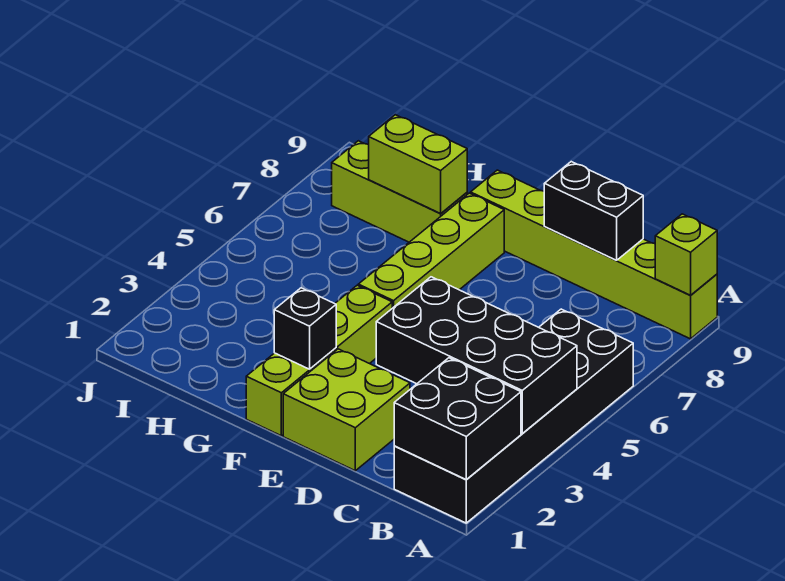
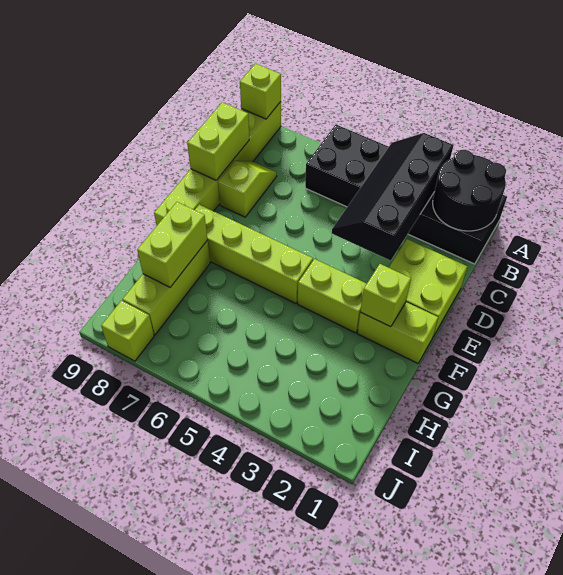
black 2x2 brick [394,358,521,480] -> black 2x2 round brick [433,150,506,231]
black 2x4 brick [376,277,577,434] -> black 2x4 slope [332,133,453,261]
none -> lime 1x2 slope [218,161,277,217]
black 1x2 brick [544,162,643,260] -> lime 1x2 brick [187,102,249,180]
black 1x1 brick [274,288,336,369] -> lime 1x1 brick [360,264,411,327]
none -> lime 1x1 brick [101,301,154,361]

